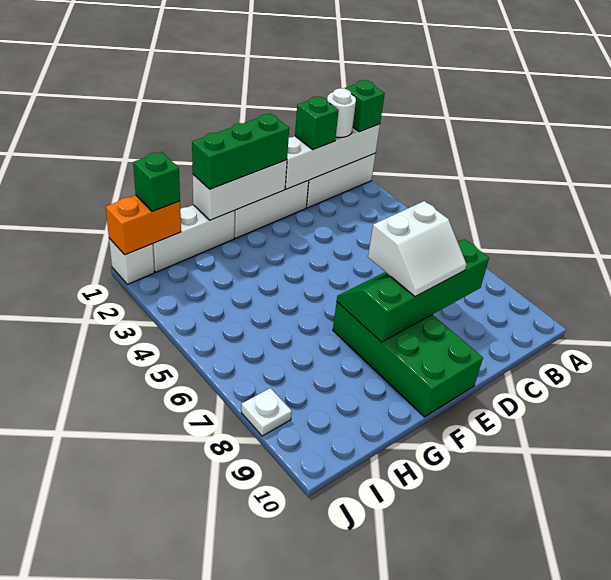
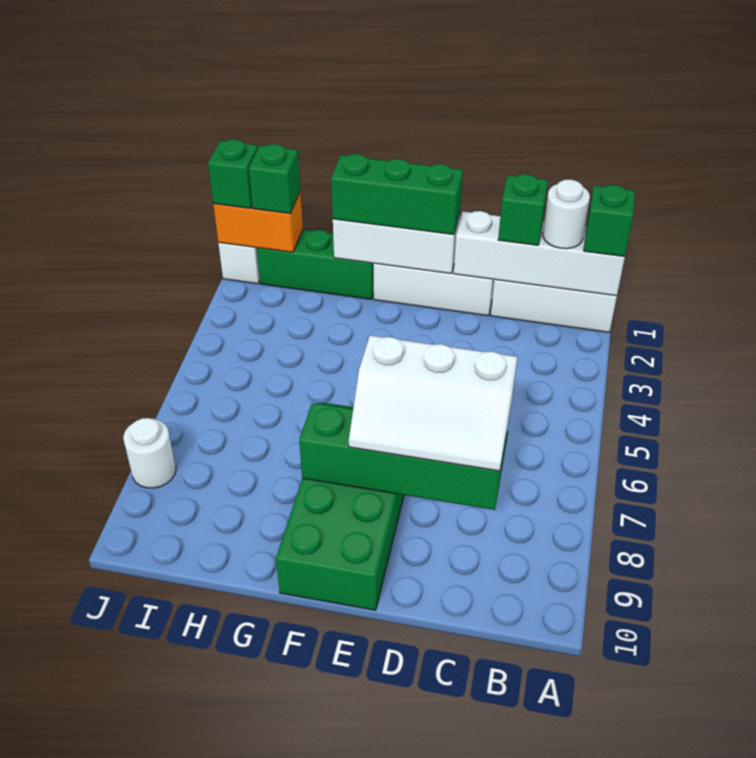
white 2x2 slope [368,201,467,297] -> white 2x3 slope [349,335,517,471]
white 1x3 brick [153,205,235,272] -> green 1x3 brick [257,230,374,299]
none -> green 1x1 brick [208,139,258,208]
white 1x1 plate [241,388,292,436] -> white 1x1 round brick [123,418,176,488]

